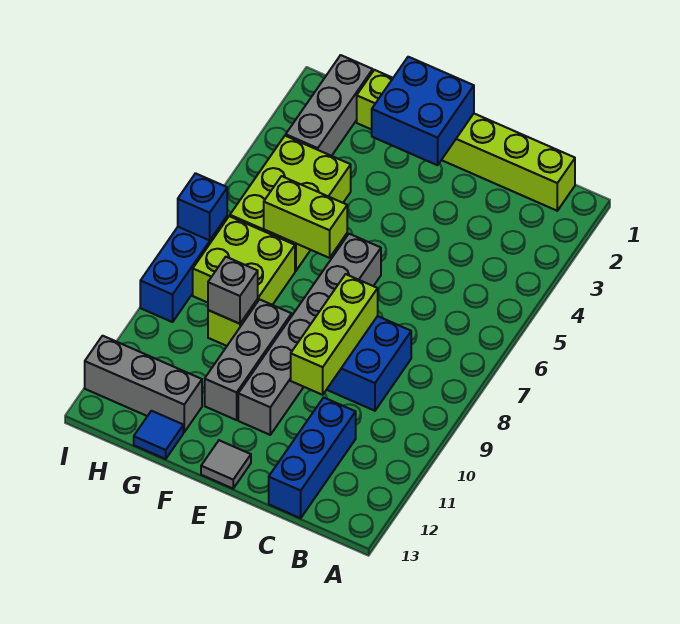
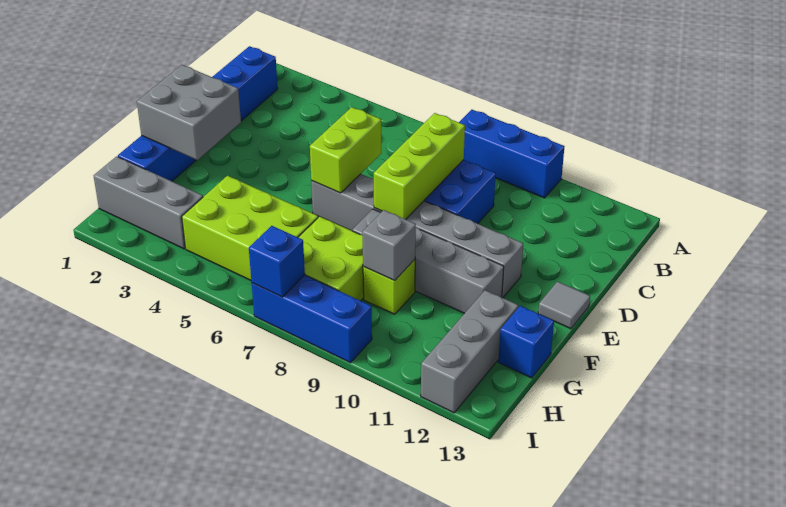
lime 1x6 brick [357,70,575,211] -> blue 1x6 brick [118,46,278,181]
blue 1x3 brick [269,397,356,518] -> blue 1x3 brick moved to [459,110,565,198]
lime 1x3 brick [291,274,378,395] -> lime 1x3 brick turned to [374,113,465,219]
blue 2x2 brick [372,57,474,165] -> grey 2x2 brick [137,65,241,160]
lime 1x2 brick [264,176,347,258] -> lime 1x2 brick moved to [310,107,381,193]
grey 1x3 brick [205,299,292,420] -> grey 1x4 brick [352,209,504,314]
blue 1x1 tile [134,411,183,459] -> blue 1x1 brick [498,306,554,378]

